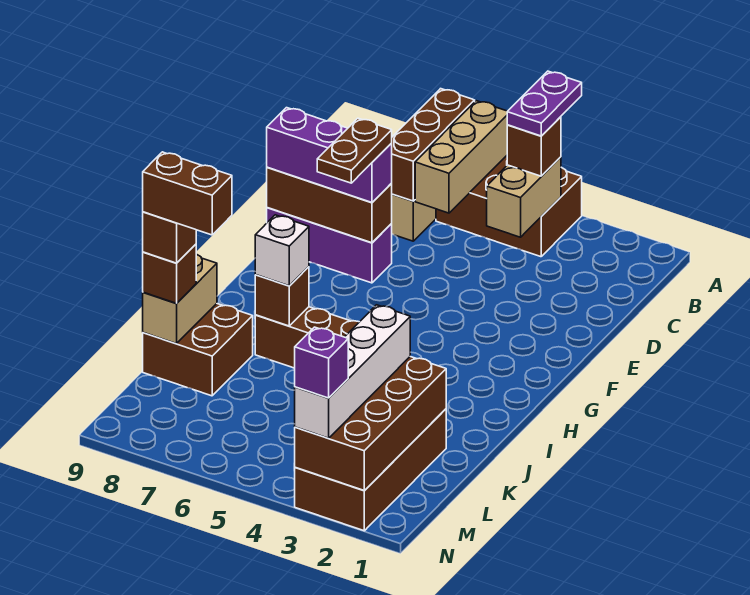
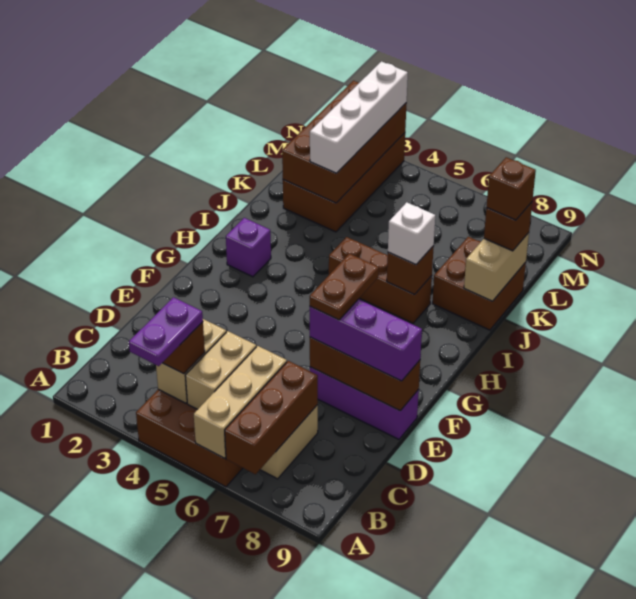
none -> tan 1x2 brick [185,331,256,409]
brown 1x2 brick [143,152,232,235] -> none
purple 1x1 brick [295,327,348,398] -> purple 1x1 brick moved to [226,218,271,277]

